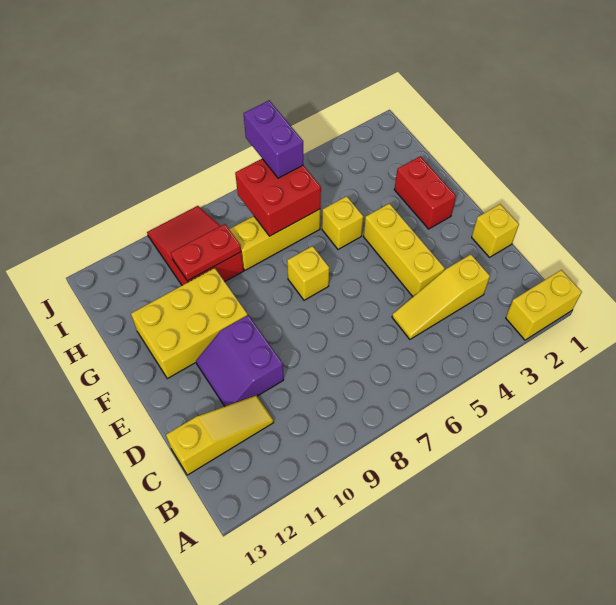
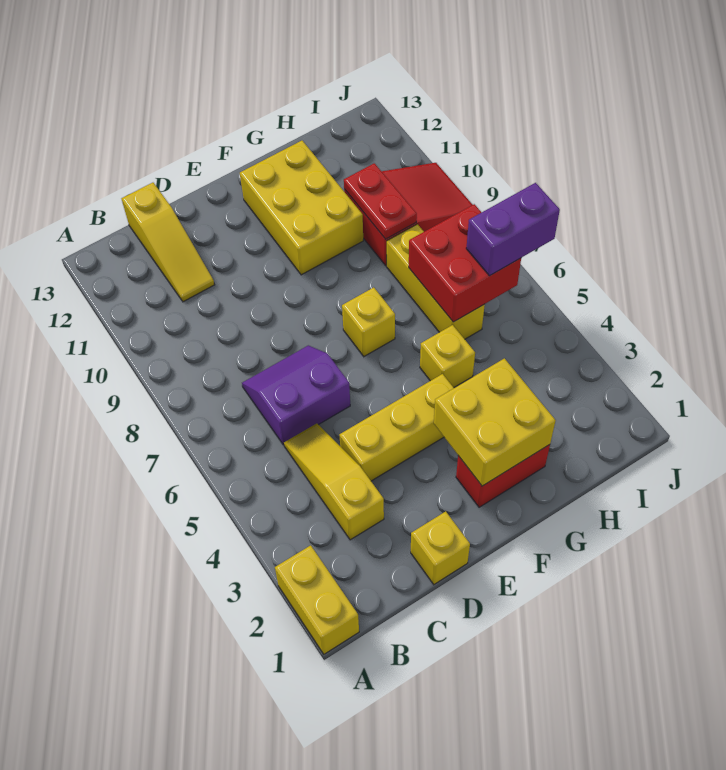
purple 2x2 slope [196,315,284,406] -> purple 2x2 slope moved to [242,345,350,445]
none -> yellow 2x2 brick [434,358,556,486]

